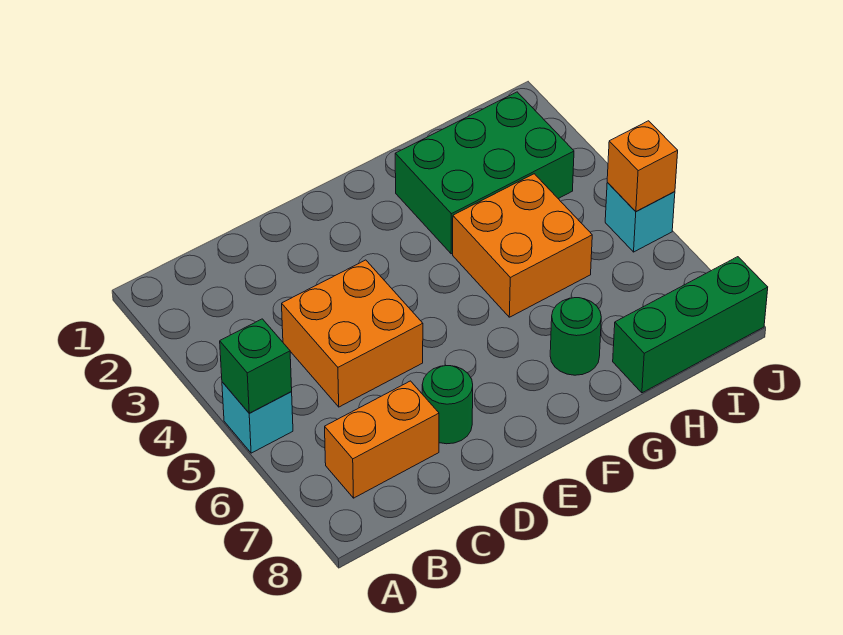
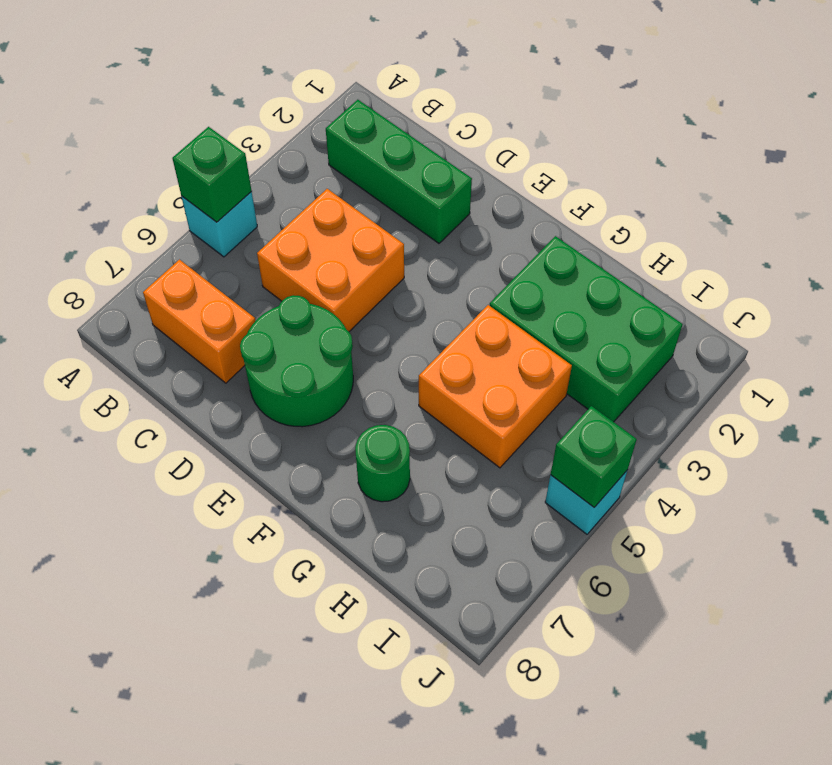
green 1x1 round brick [422,366,473,444] -> green 2x2 round brick [240,295,353,427]
green 1x3 brick [613,257,768,393] -> green 1x3 brick moved to [326,100,472,243]
orange 1x1 brick [607,121,678,212] -> green 1x1 brick [551,406,637,507]

